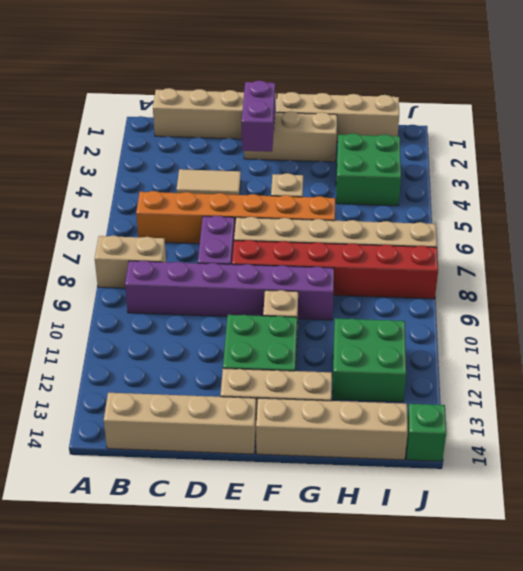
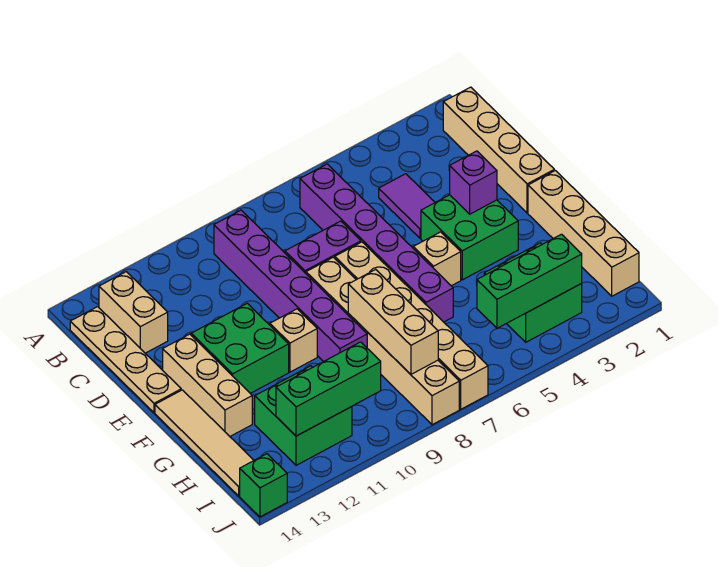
tan 1x2 brick [95,236,166,288] -> tan 1x2 brick moved to [99,272,168,353]
orange 1x6 brick [136,191,335,244] -> purple 1x6 brick [300,164,453,322]
tan 1x4 brick [104,393,256,454] -> tan 1x4 plate [70,307,181,413]
tan 1x2 tile [177,169,241,195] -> purple 1x2 tile [379,174,435,238]
tan 1x3 brick [244,111,337,162] -> tan 1x3 brick moved to [348,269,438,374]
purple 1x2 brick [242,81,275,152] -> purple 1x1 brick [450,151,497,214]
none -> green 2x2 brick [421,195,518,280]
red 1x6 brick [232,240,438,299] -> tan 1x6 brick [306,257,459,425]
tan 1x4 brick [256,398,408,460] -> tan 1x4 tile [155,390,254,496]
none -> green 1x3 brick [477,234,582,328]
none -> green 1x3 brick [276,342,381,436]

